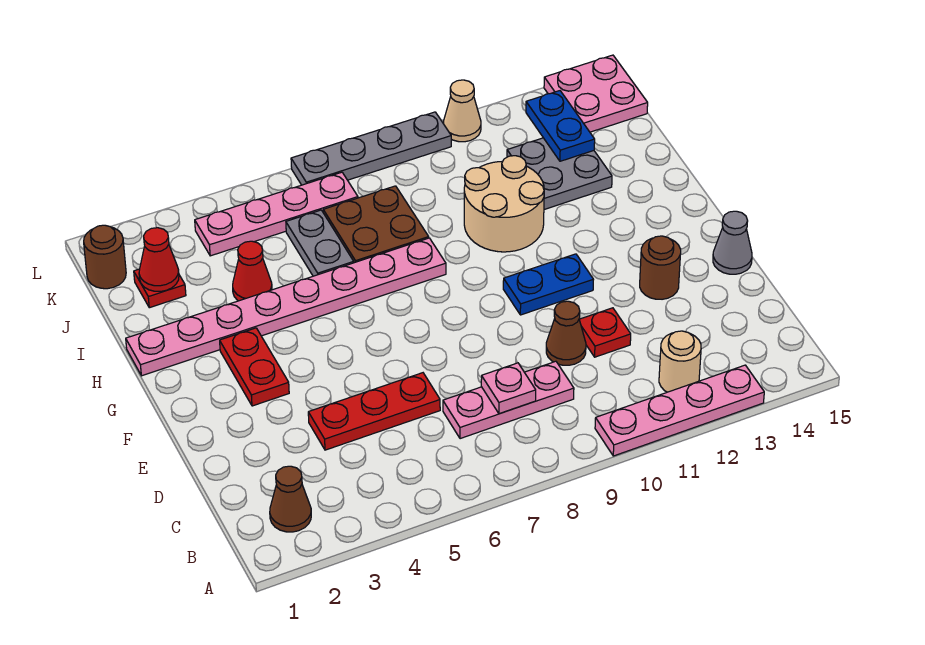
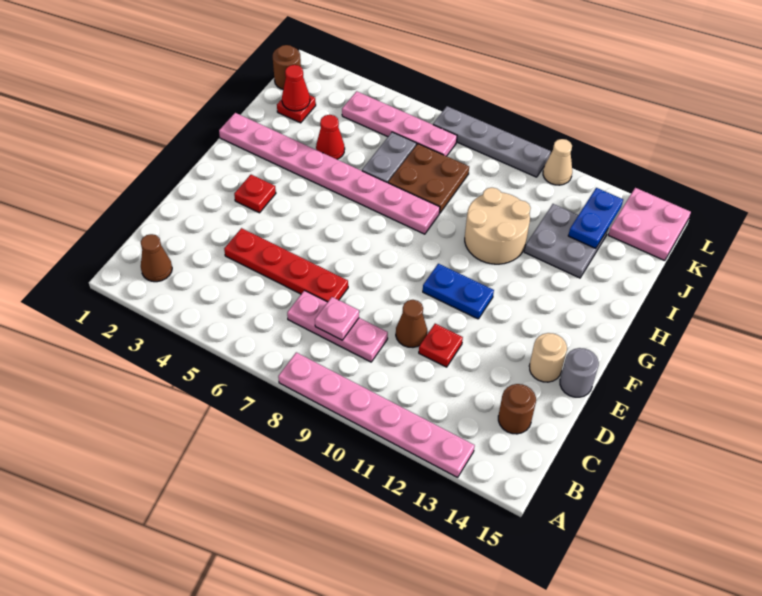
pink 1x4 plate [595,365,764,456] -> pink 1x6 plate [278,352,475,477]
tan 1x1 round brick [659,331,701,392] -> tan 1x1 round brick moved to [529,333,567,382]
red 1x3 plate [308,373,440,450] -> red 1x4 plate [224,228,348,302]
brown 1x1 round brick [640,236,681,299] -> brown 1x1 round brick moved to [498,384,536,434]
grey 1x1 cone [713,211,752,274] -> grey 1x1 round brick [560,348,599,397]
red 1x2 plate [220,328,289,406] -> red 1x1 plate [234,175,276,213]

